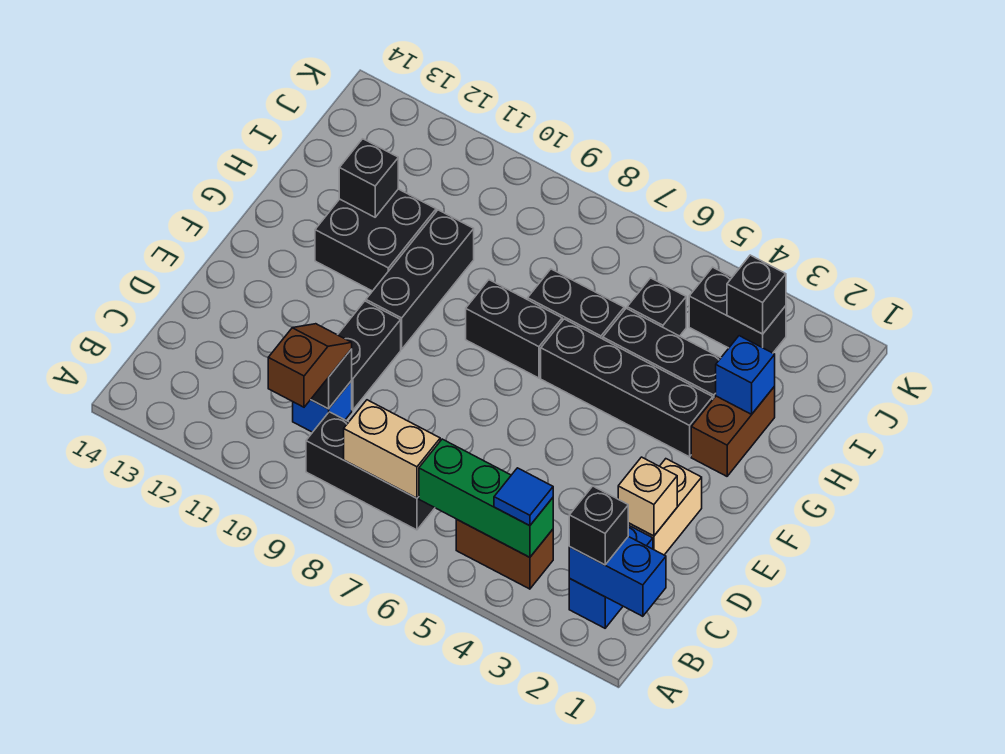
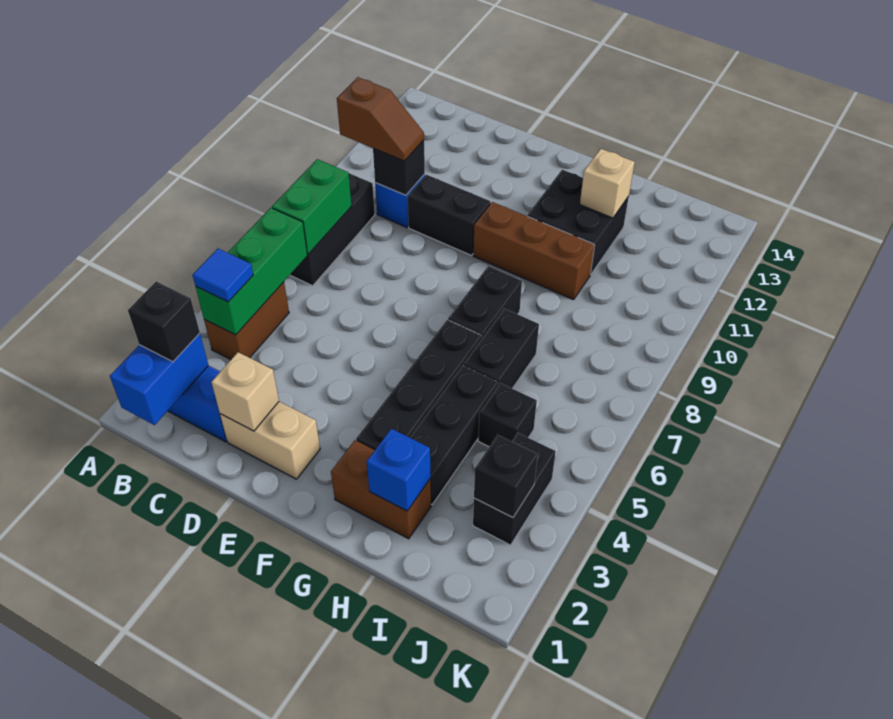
tan 1x2 brick [344,400,440,498] -> green 1x2 brick [272,159,352,254]
black 1x3 brick [366,210,474,349] -> brown 1x3 brick [473,202,595,300]
black 1x1 brick [339,139,398,217] -> tan 1x1 brick [580,149,635,218]

